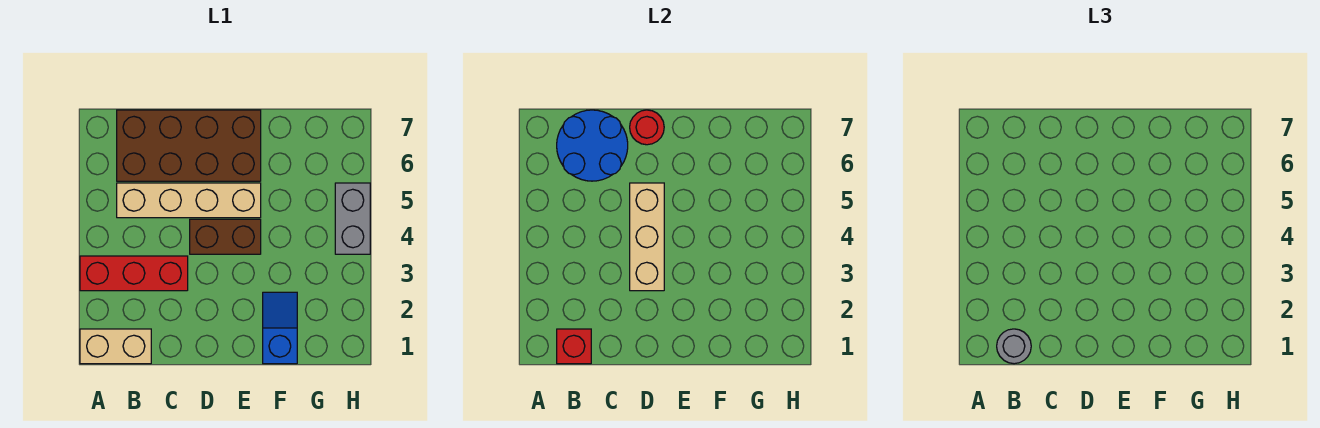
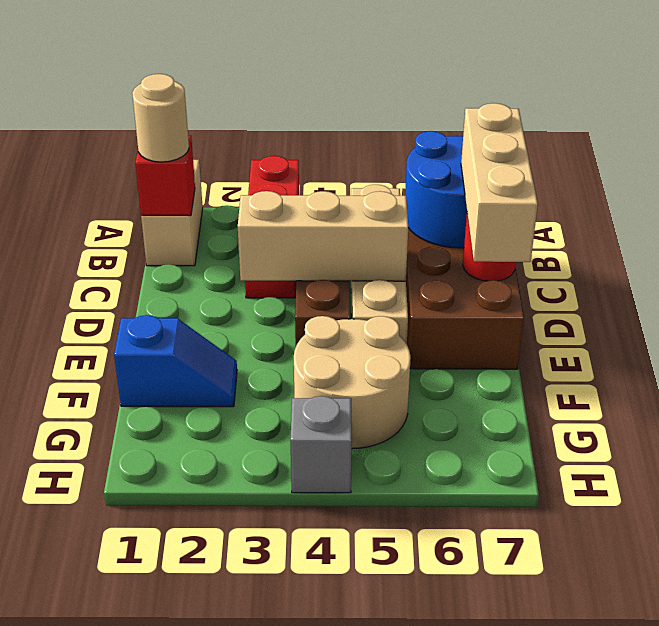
grey 1x1 round brick [997,329,1031,364] -> tan 1x1 round brick [132,74,189,162]
none -> tan 1x3 brick [461,103,538,262]
none -> tan 2x2 round brick [294,316,411,449]
grey 1x2 brick [335,183,370,254] -> grey 1x1 brick [290,396,352,493]

